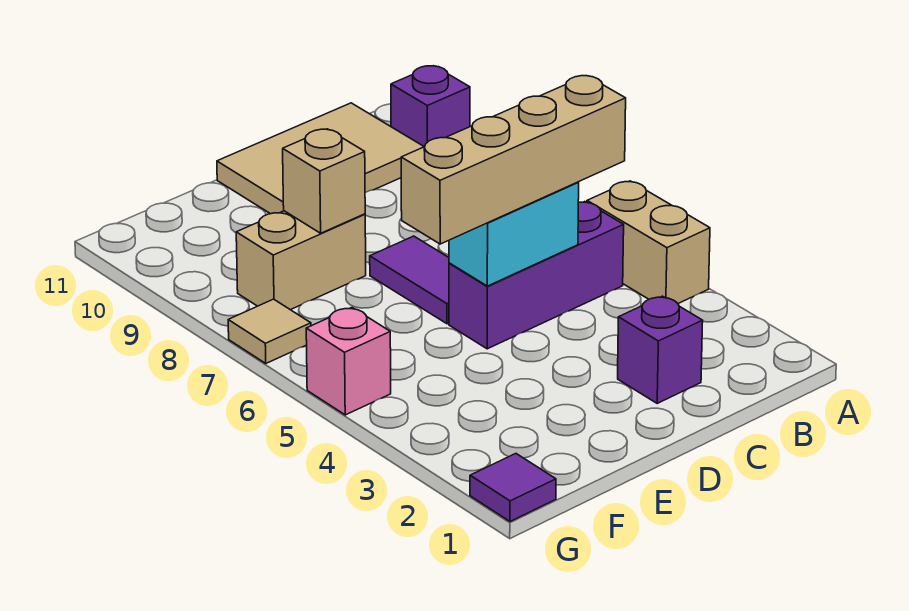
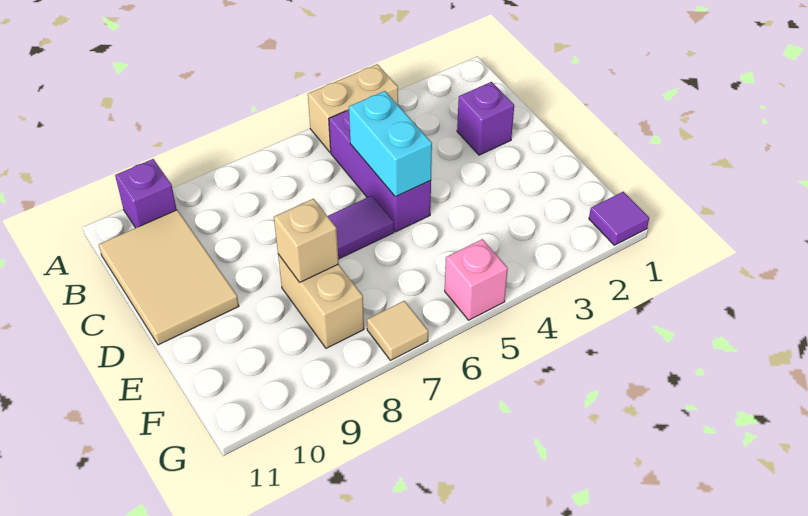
tan 1x4 brick [401,76,626,244] -> none

